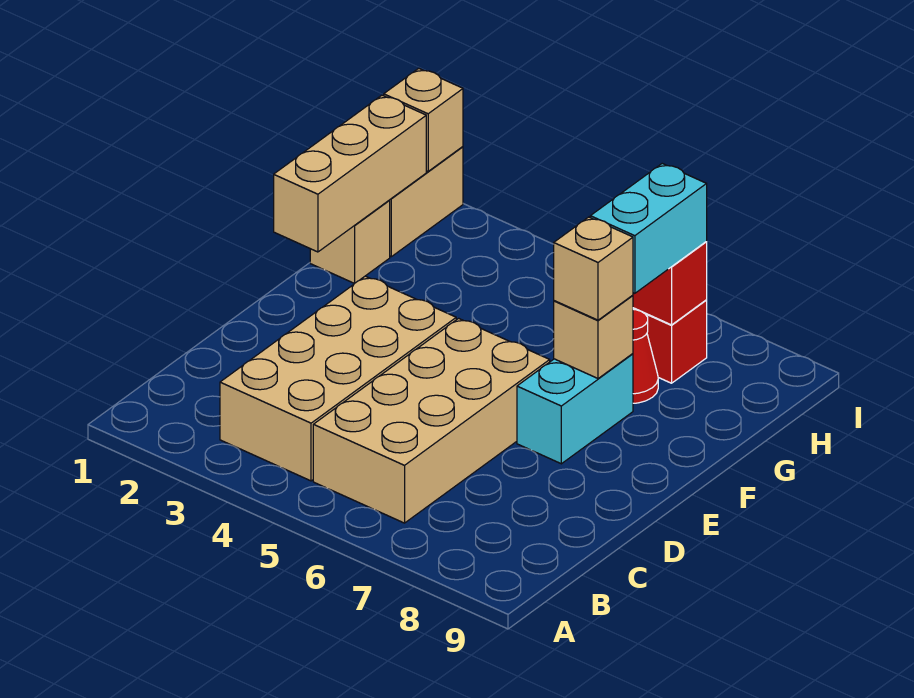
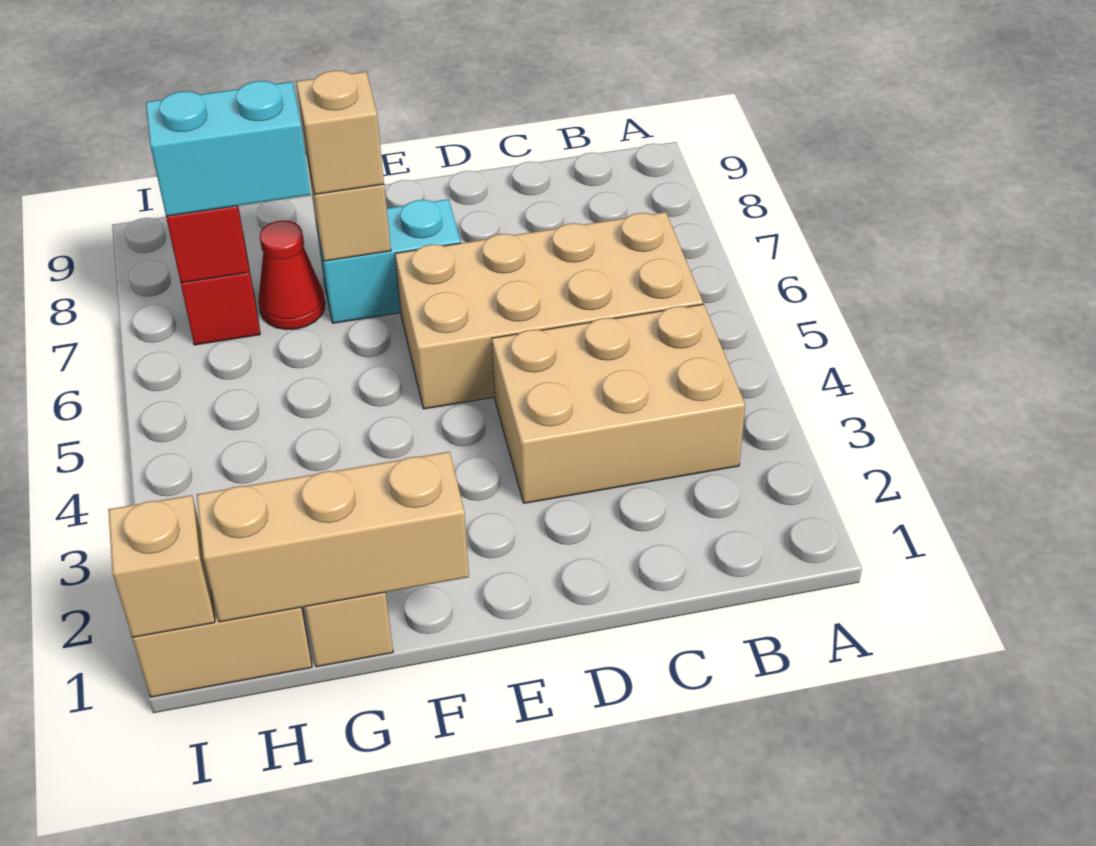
tan 2x4 brick [220,276,456,481] -> tan 2x3 brick [492,304,745,503]

